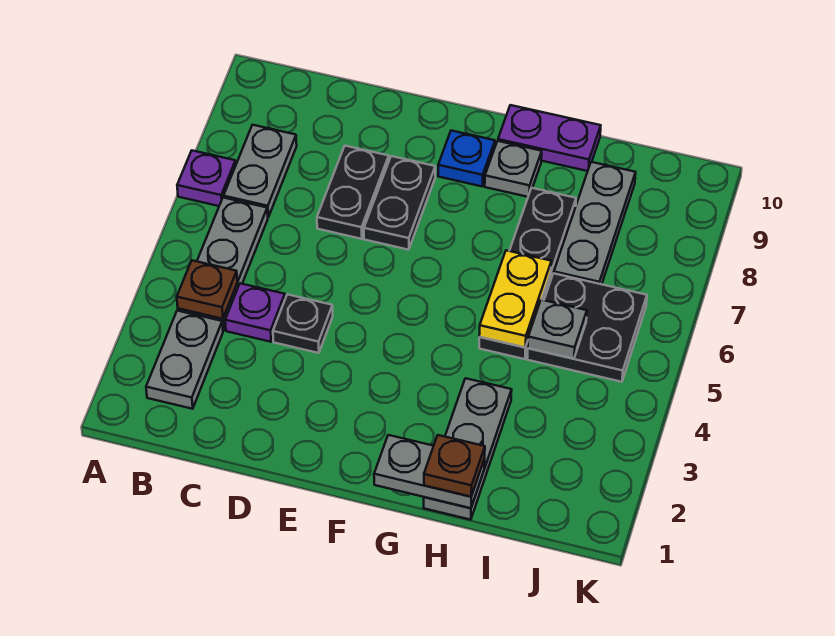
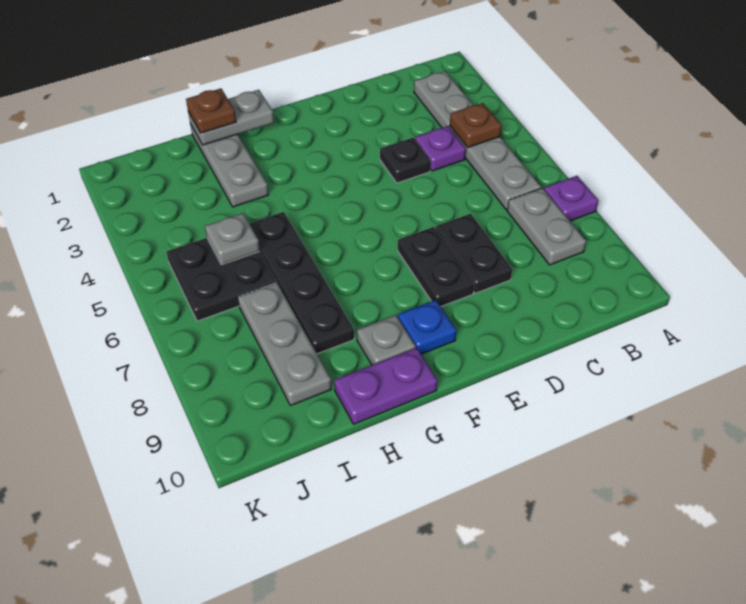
yellow 1x2 plate [479,250,551,348] -> none

